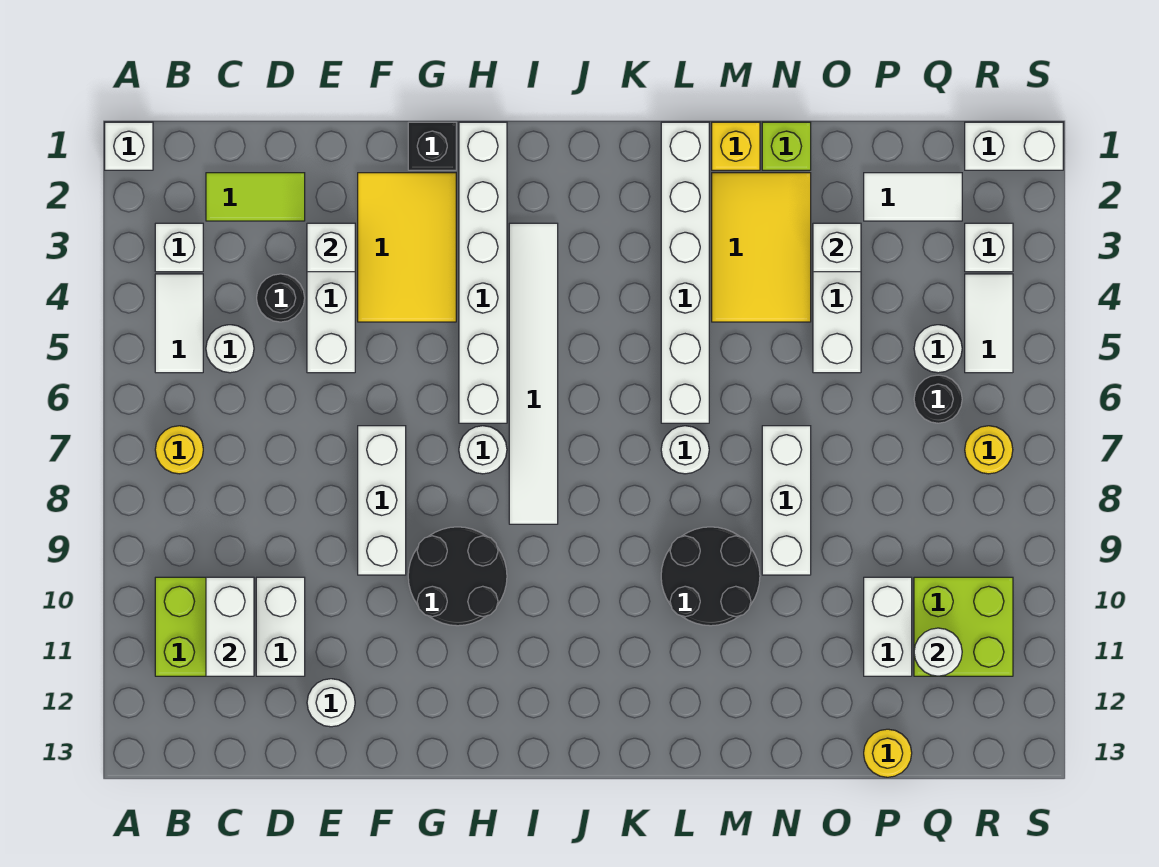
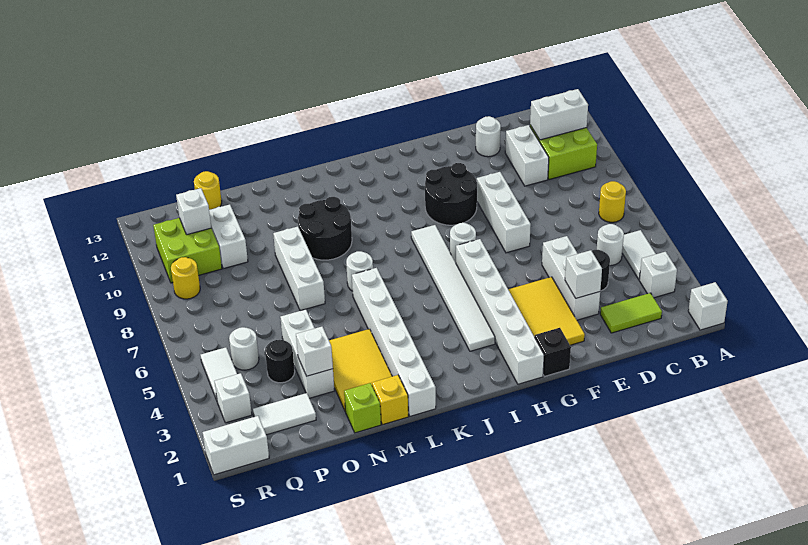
white 1x2 brick [206,577,254,676] -> white 1x2 brick turned to [530,89,588,140]
black 1x1 round brick [914,375,962,423] -> black 1x1 round brick moved to [265,340,295,383]
white 1x1 round brick [914,628,962,676] -> white 1x1 brick [176,188,211,235]
yellow 1x1 round brick [965,426,1013,474] -> yellow 1x1 round brick moved to [171,257,200,299]

